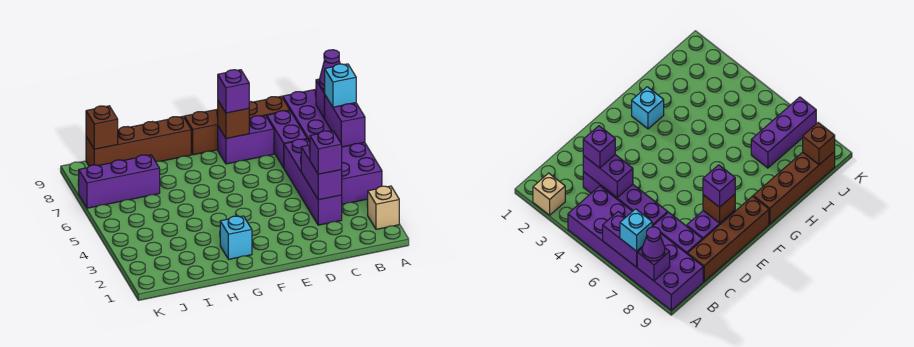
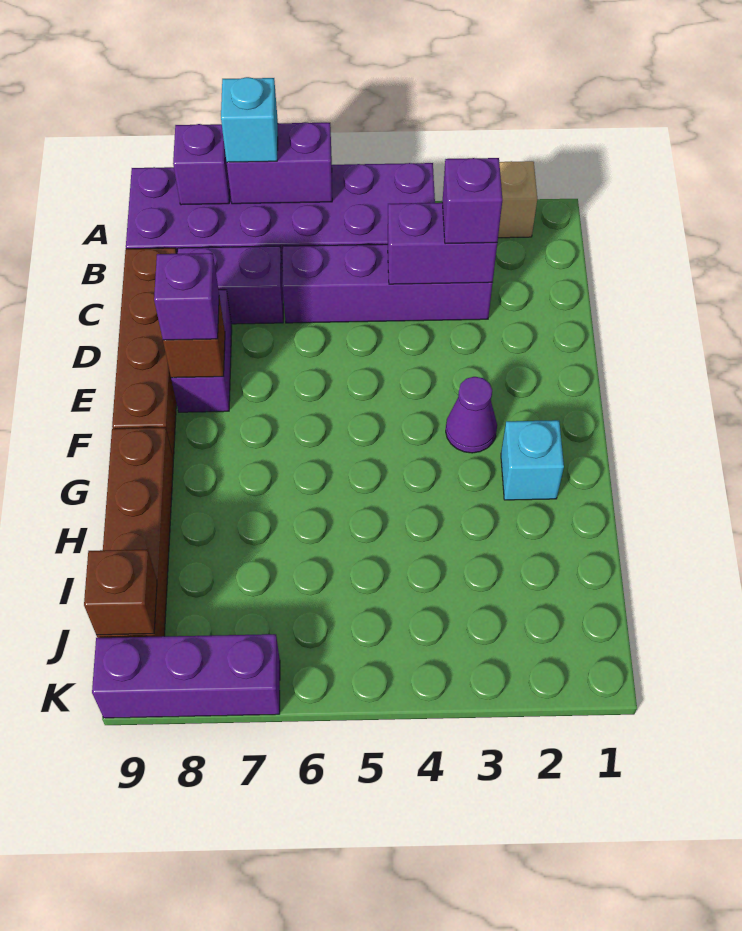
purple 1x1 cone [319,50,340,90] -> purple 1x1 cone moved to [446,377,497,453]
purple 1x3 brick [78,155,160,208] -> purple 1x3 brick turned to [92,634,280,718]

